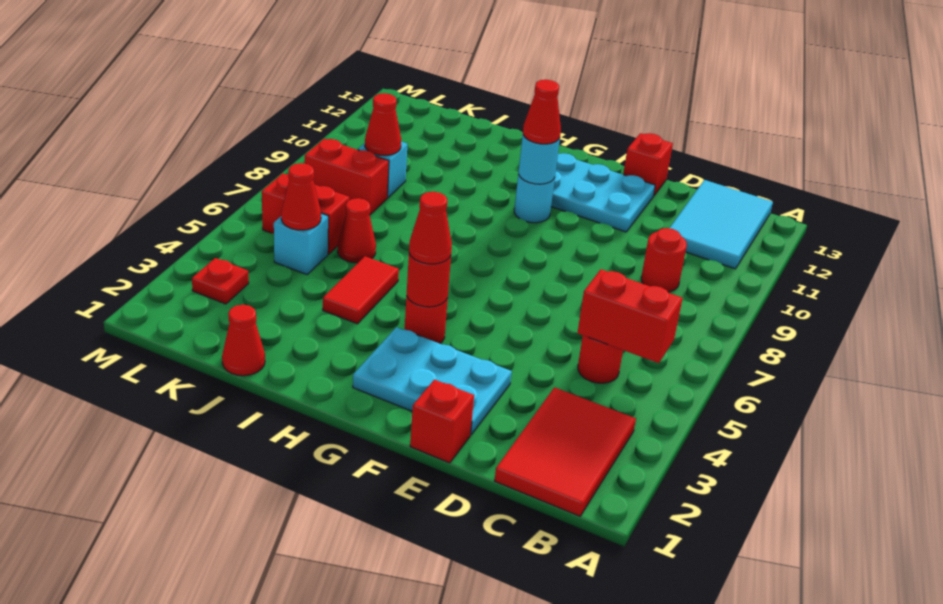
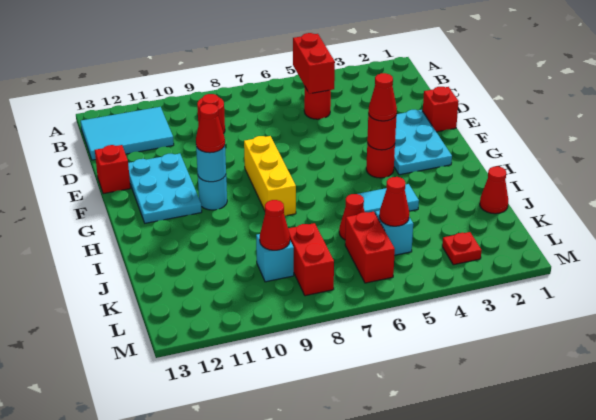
red 2x3 tile [495,387,636,516] -> none
none -> yellow 1x3 brick [244,136,296,216]
red 1x2 tile [323,256,399,324] -> cyan 1x2 tile [358,184,419,213]

